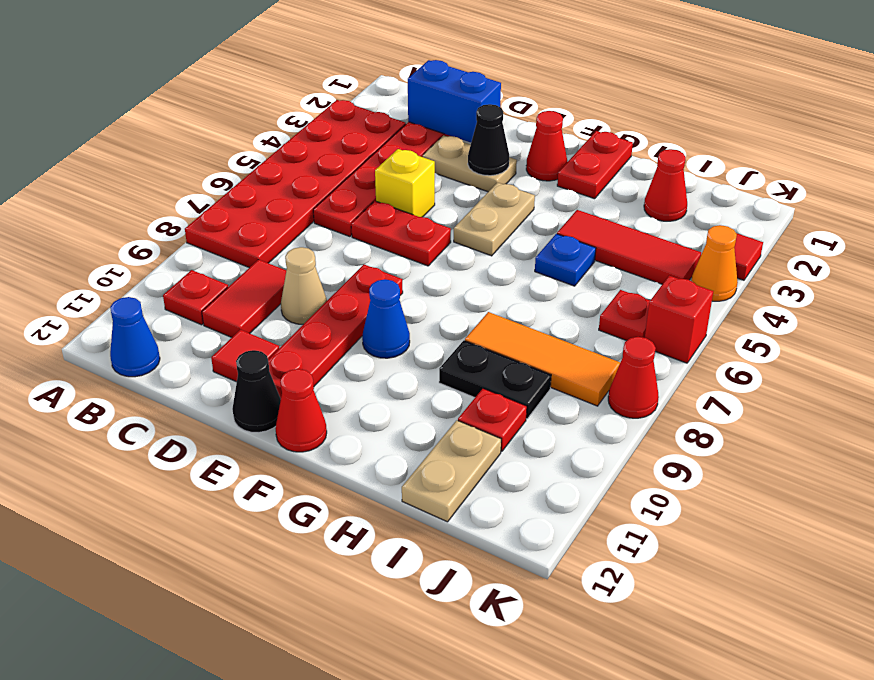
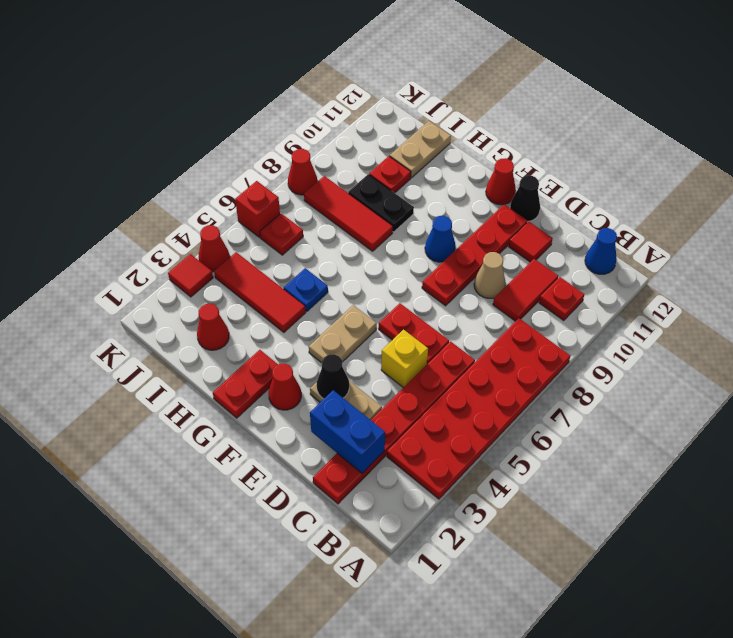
orange 1x3 tile [465,312,620,406] -> red 1x3 tile [304,176,393,251]
orange 1x1 cone [691,225,738,301] -> red 1x1 cone [199,225,230,272]

